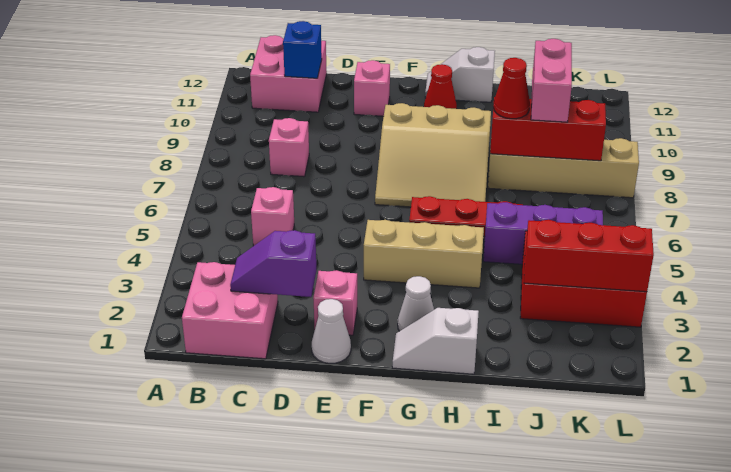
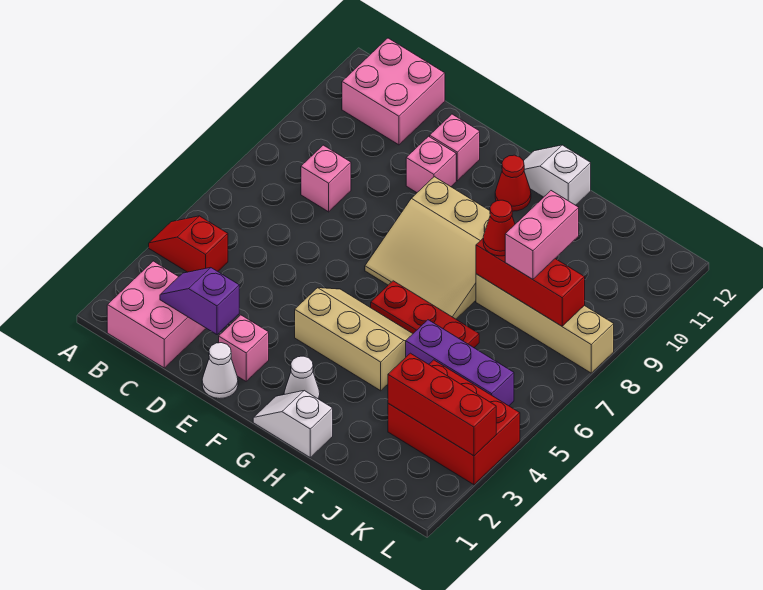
none -> red 1x2 slope [149,216,228,272]
pink 1x1 brick [251,187,294,246] -> pink 1x1 brick moved to [406,136,456,193]
blue 1x1 brick [283,21,322,78] -> none

